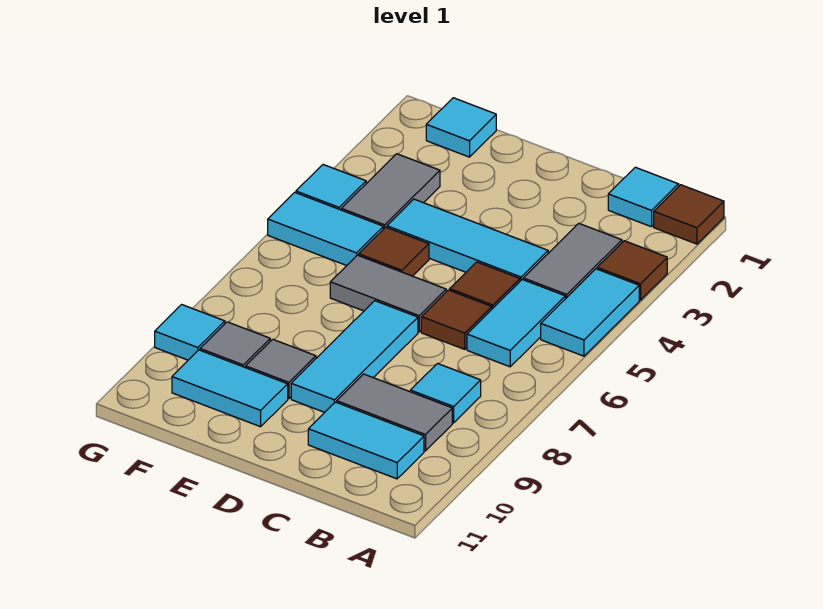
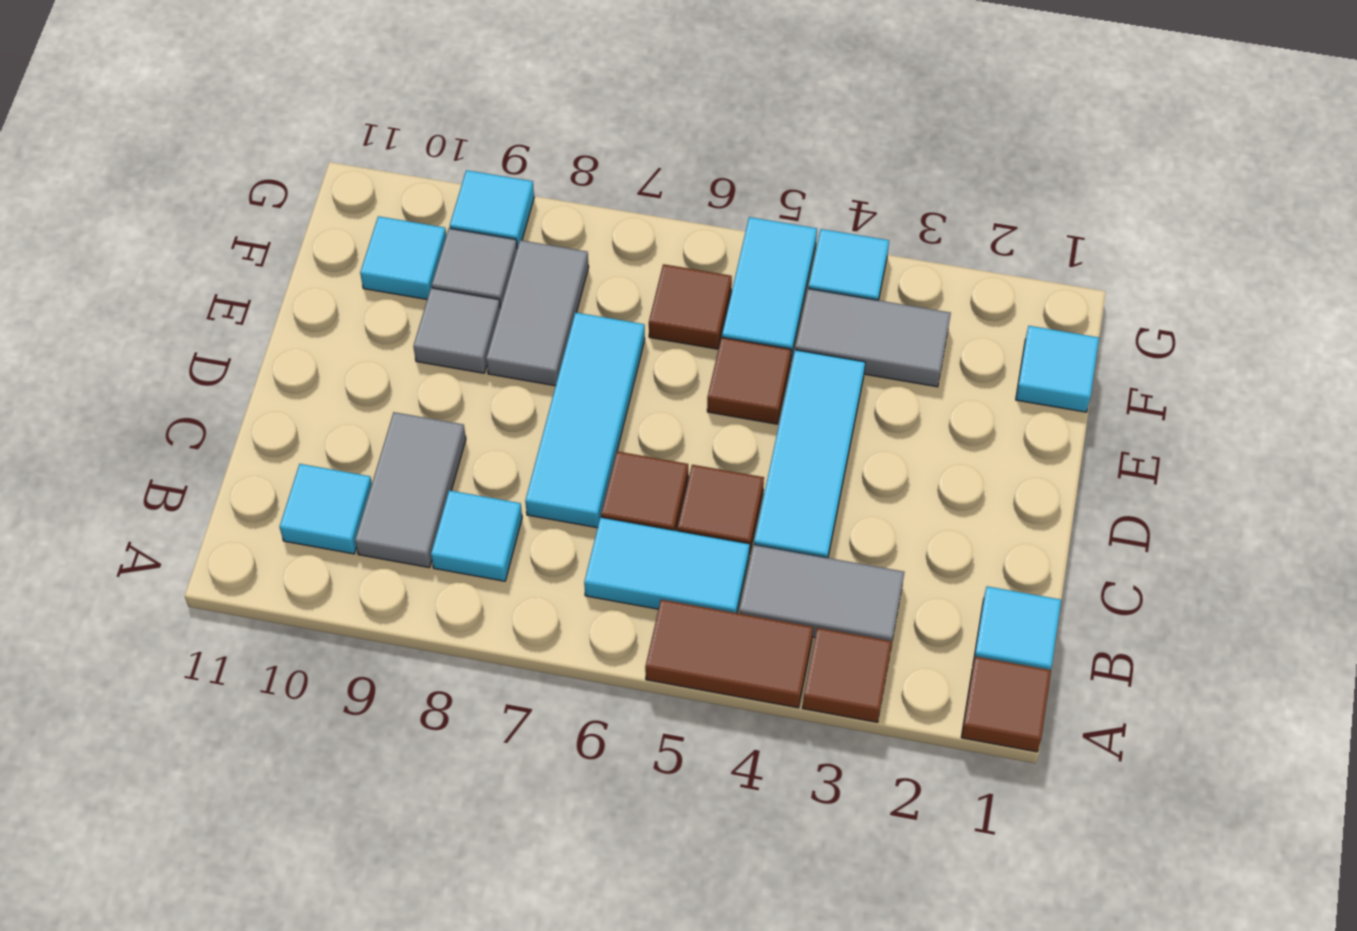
cyan 1x2 tile [541,269,639,356] -> brown 1x2 tile [645,600,813,708]
cyan 1x2 tile [308,402,424,479] -> cyan 1x1 tile [279,464,372,554]
grey 1x2 tile [330,255,446,332] -> grey 1x2 tile moved to [486,240,589,386]
cyan 1x3 tile [291,301,418,412] -> cyan 1x3 tile turned to [525,312,645,528]
cyan 1x2 tile [172,350,288,427] -> cyan 1x1 tile [360,216,446,299]
none -> brown 1x1 tile [649,264,732,349]

